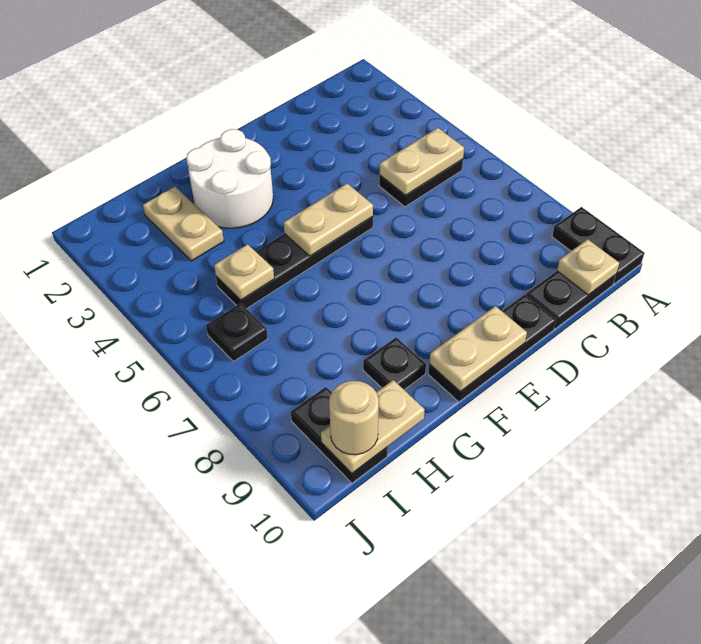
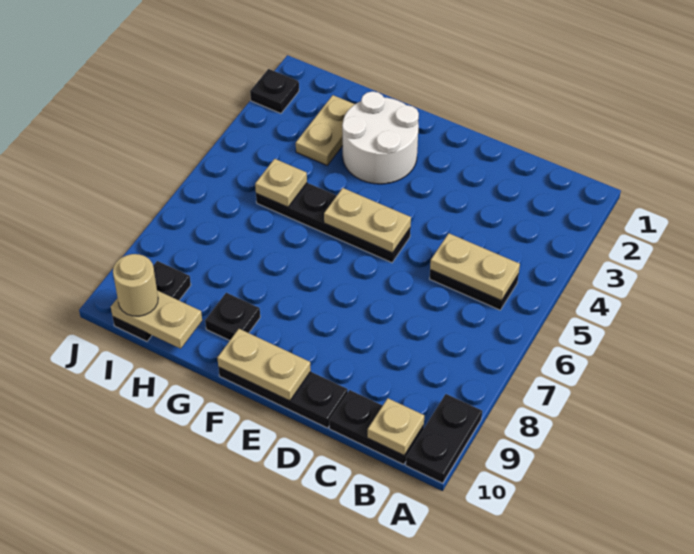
black 1x1 plate [206,303,268,361] -> black 1x1 plate moved to [250,69,299,113]

